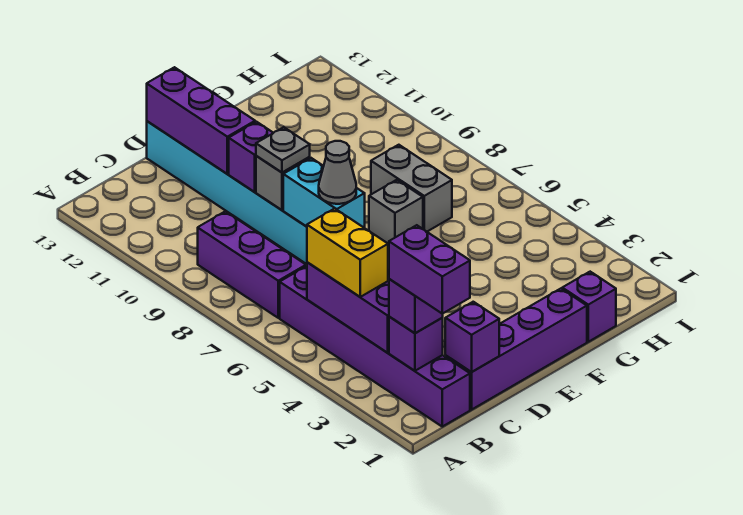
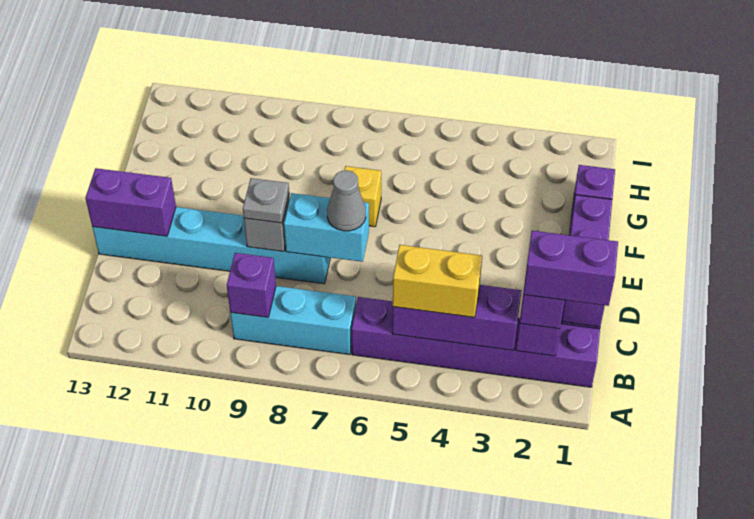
purple 1x3 brick [198,211,306,318] -> cyan 1x3 brick [230,286,356,355]
purple 1x1 brick [229,122,273,192] -> purple 1x1 brick moved to [227,253,276,317]
purple 1x3 brick [147,67,255,174] -> purple 1x2 brick [85,168,176,236]
grey 1x1 brick [369,180,423,246] -> yellow 1x1 brick [344,166,381,227]
grey 1x2 brick [371,145,452,232] -> none

